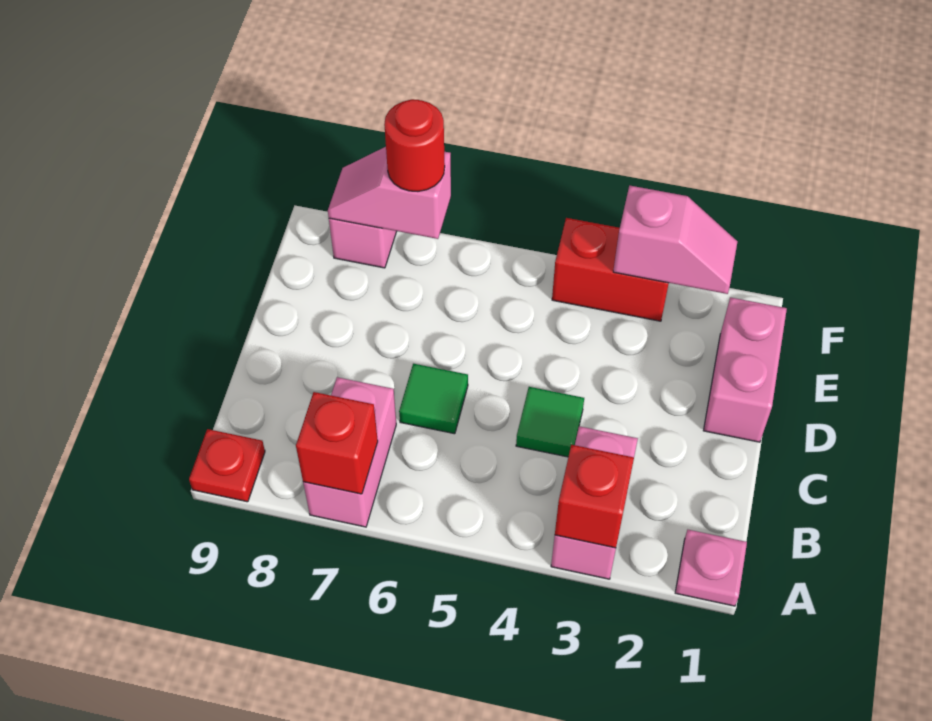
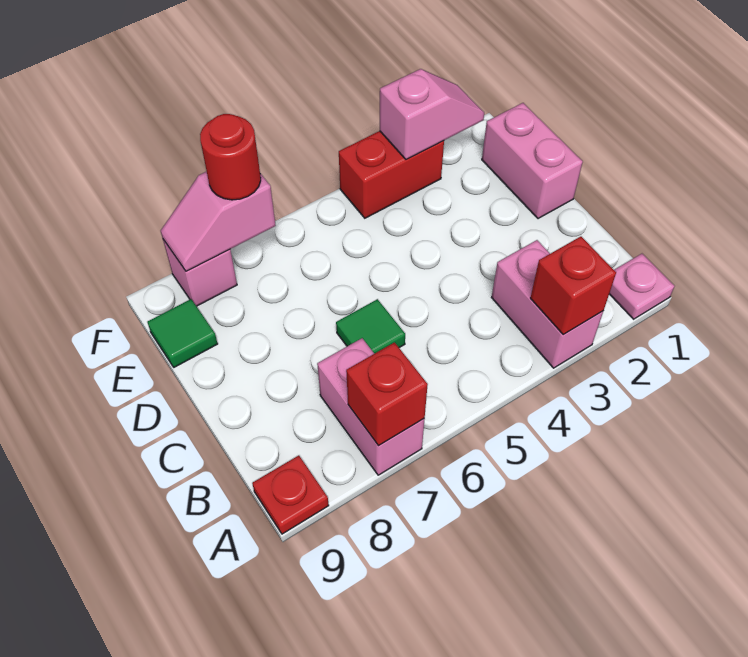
green 1x1 tile [516,387,584,457] -> green 1x1 tile moved to [148,299,218,367]

